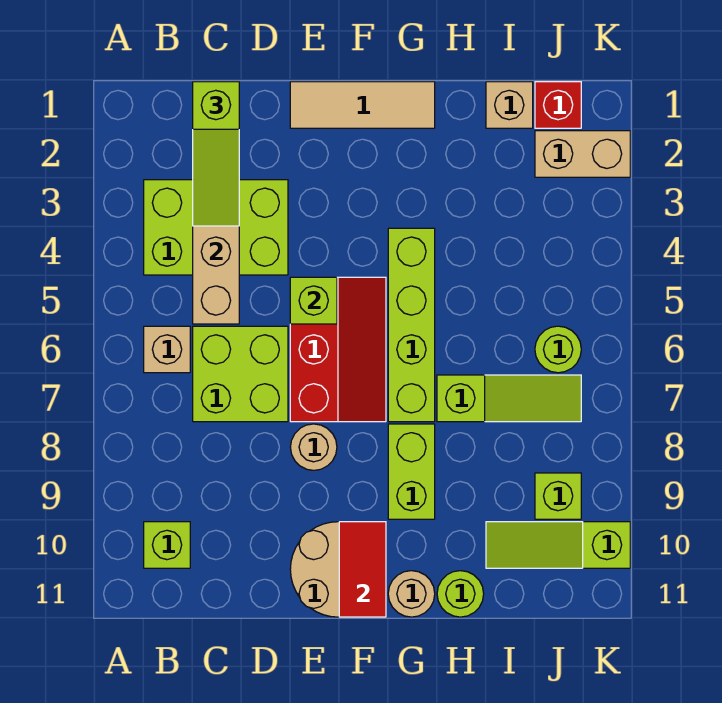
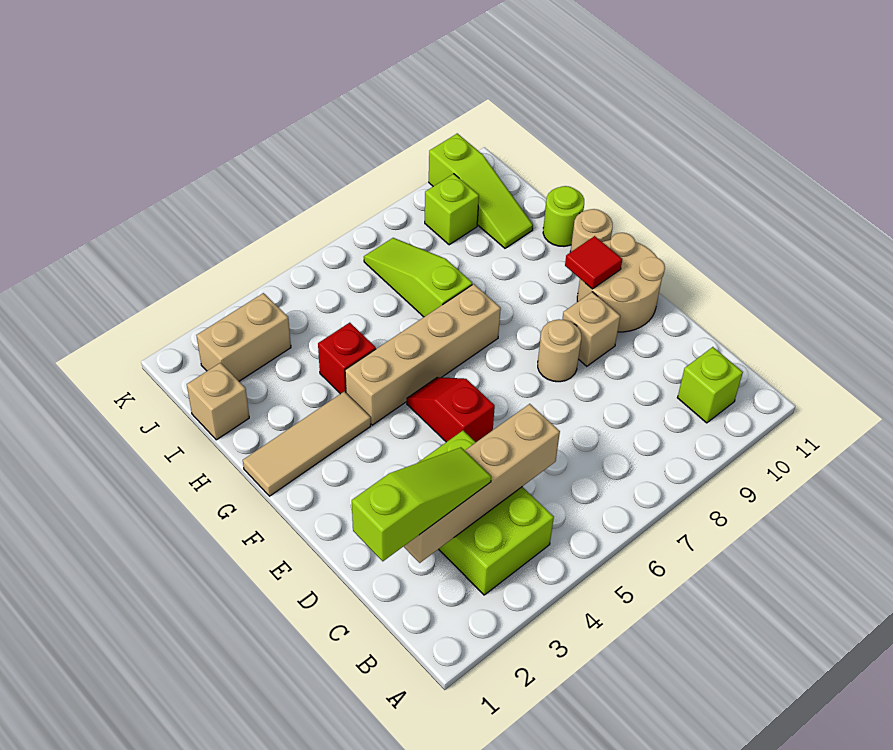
tan 1x1 brick [144,326,190,373] -> tan 1x1 brick moved to [562,292,620,366]
lime 2x2 brick [193,326,288,422] -> none
tan 1x3 tile [290,82,435,128] -> tan 1x3 tile turned to [243,391,371,496]
red 2x3 slope [290,277,386,422] -> red 1x2 slope [407,377,495,442]
lime 1x1 brick [290,277,337,324] -> none
red 1x2 tile [339,522,386,617] -> red 1x1 tile [565,236,622,289]
lime 1x4 brick [388,228,435,422] -> tan 1x4 brick [345,284,501,425]
lime 1x2 brick [388,424,435,519] -> none
red 1x1 brick [535,82,581,128] -> red 1x1 brick moved to [318,323,376,394]
tan 1x2 brick [535,131,630,177] -> tan 1x2 brick turned to [196,293,291,381]
lime 1x1 round brick [535,326,581,373] -> none

